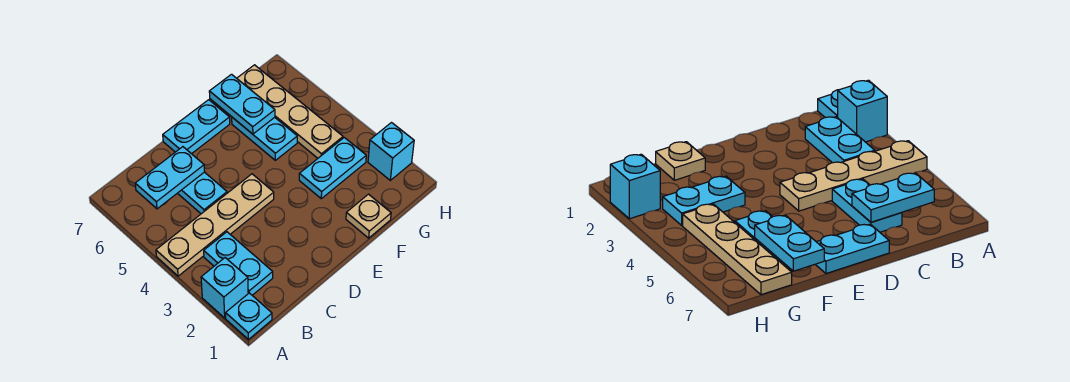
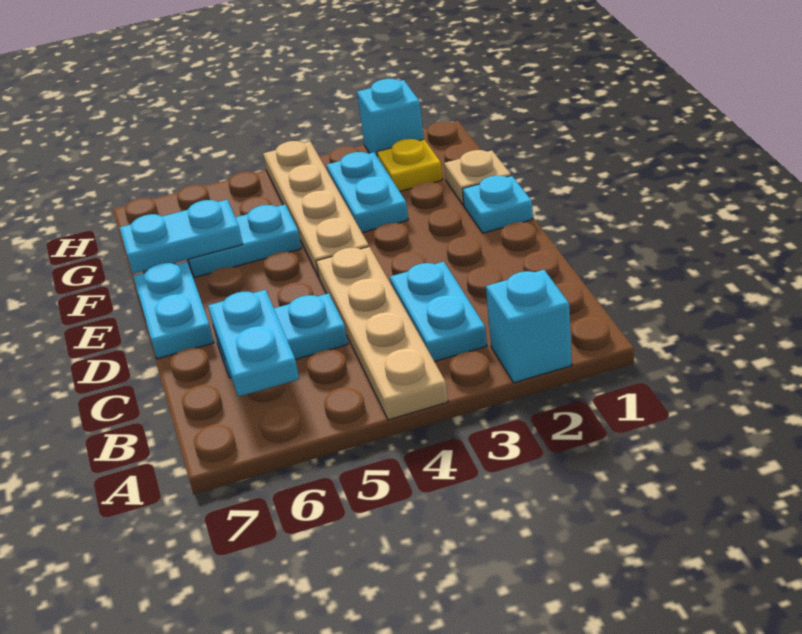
cyan 1x1 plate [226,293,272,339] -> cyan 1x1 plate moved to [463,176,533,233]
cyan 1x2 plate [204,232,273,295] -> cyan 1x2 plate turned to [390,262,487,362]
none -> yellow 1x1 plate [377,139,443,191]
tan 1x4 plate [237,65,343,158] -> tan 1x4 plate turned to [263,141,369,277]

